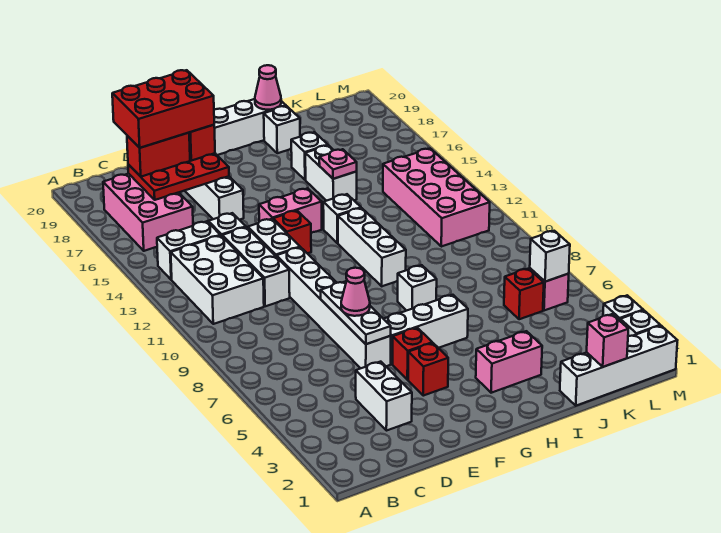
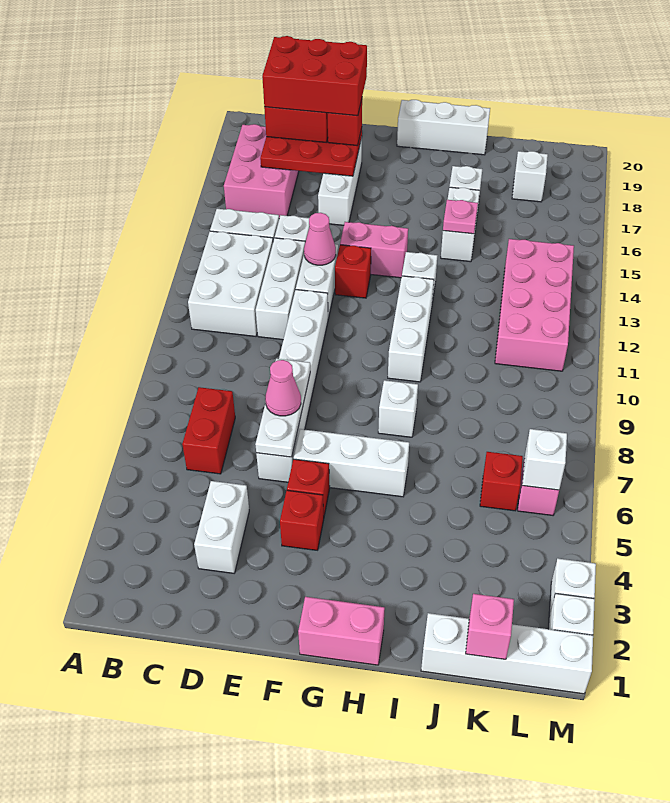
none -> red 1x2 brick [182,387,235,474]
pink 1x2 brick [476,331,542,393] -> pink 1x2 brick moved to [298,597,385,665]
white 1x1 brick [264,106,300,153] -> white 1x1 brick moved to [512,151,548,202]
pink 1x1 cone [255,65,281,110] -> pink 1x1 cone moved to [304,213,336,265]

